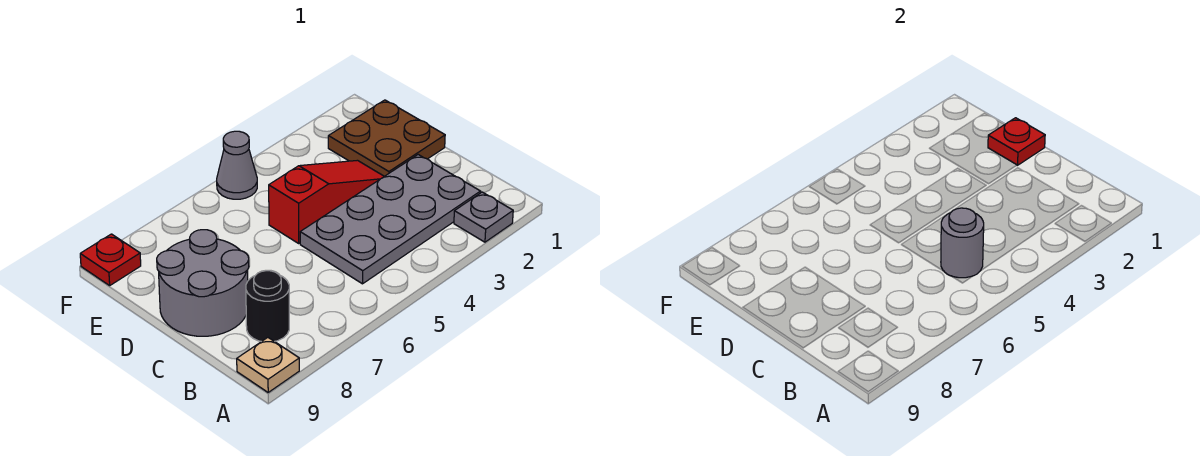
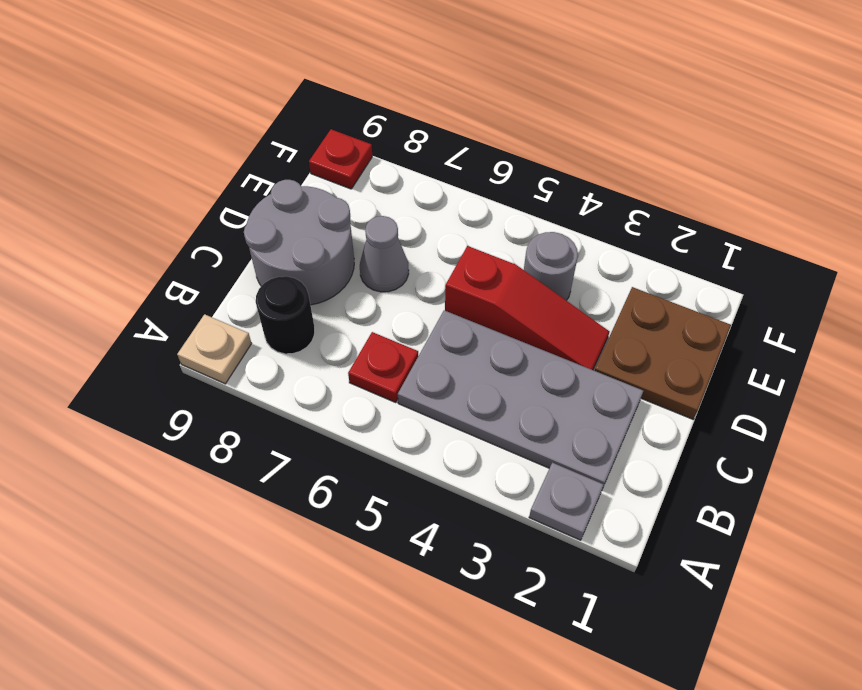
grey 1x1 round brick [941,208,984,278] -> grey 1x1 round brick moved to [524,232,578,300]
red 1x1 plate [988,118,1045,165] -> red 1x1 plate moved to [348,332,418,403]
grey 1x1 cone [217,131,257,199] -> grey 1x1 cone moved to [360,216,409,292]

